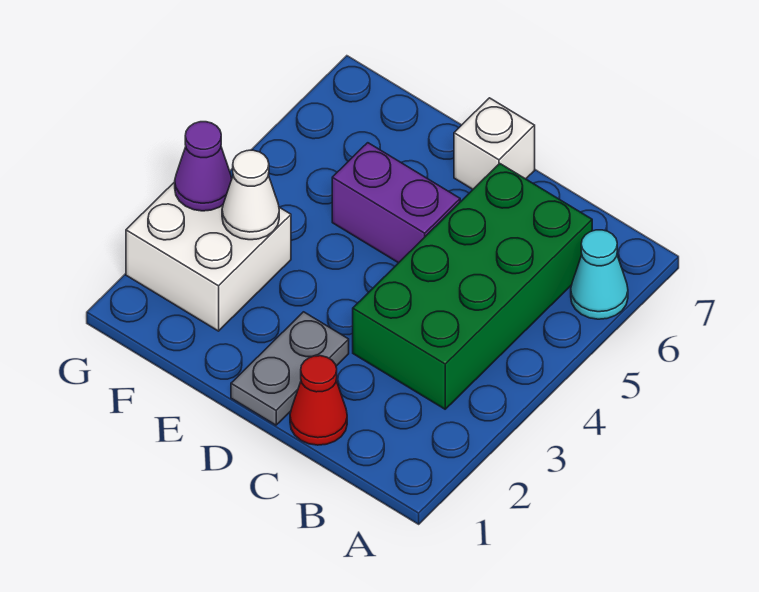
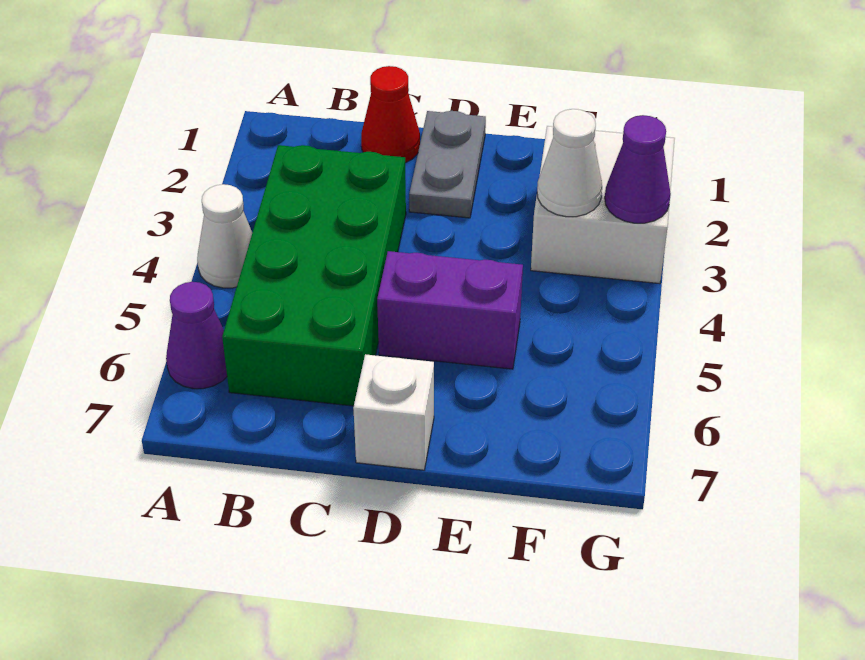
none -> white 1x1 cone [197,184,252,288]
cyan 1x1 cone [571,230,628,319] -> purple 1x1 cone [166,282,227,389]

